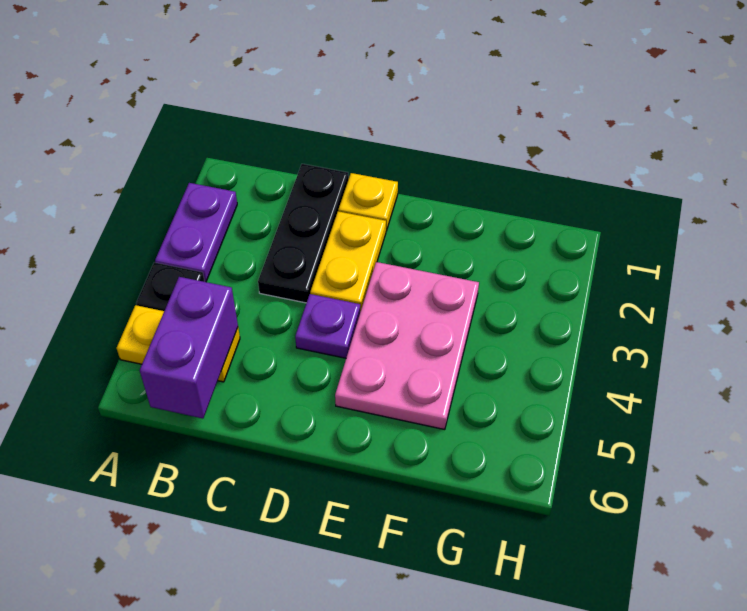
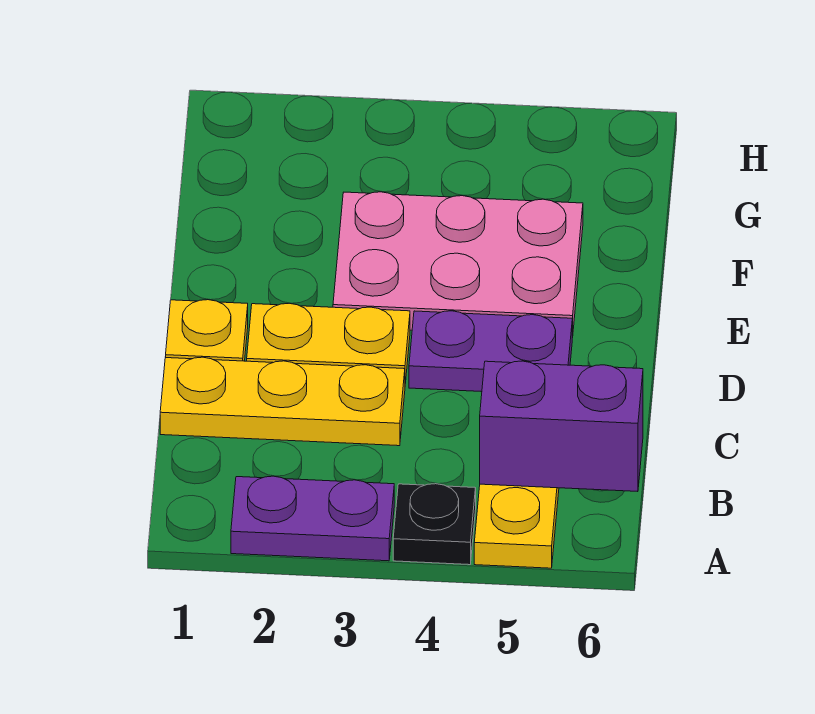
black 1x3 plate [258,164,349,303] -> yellow 1x3 plate [160,357,405,446]
purple 1x1 plate [295,294,360,358] -> purple 1x2 plate [409,311,572,392]

